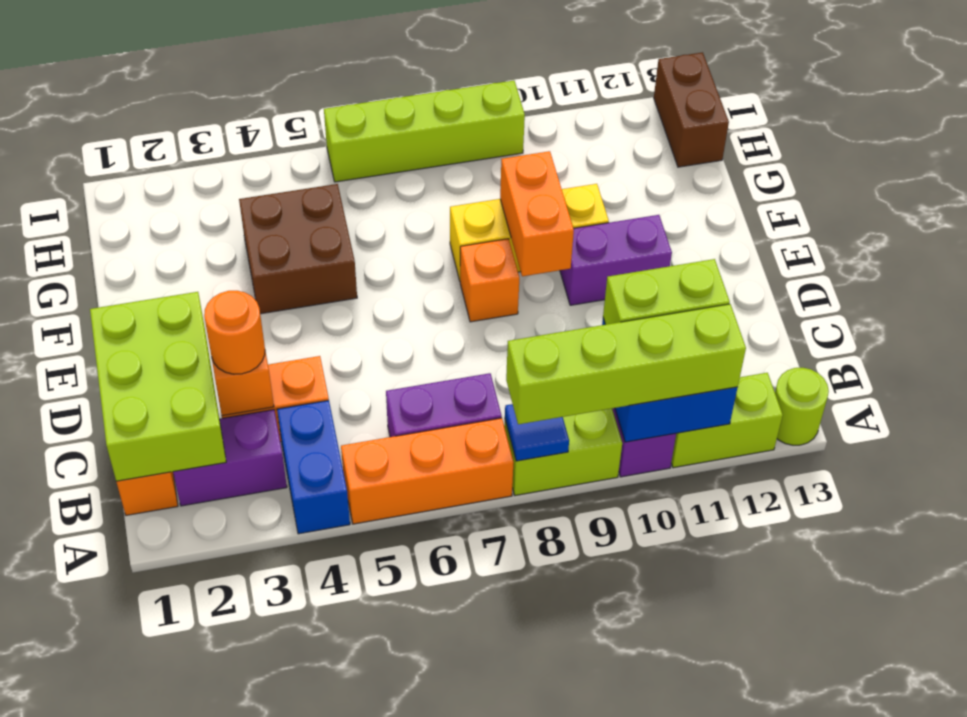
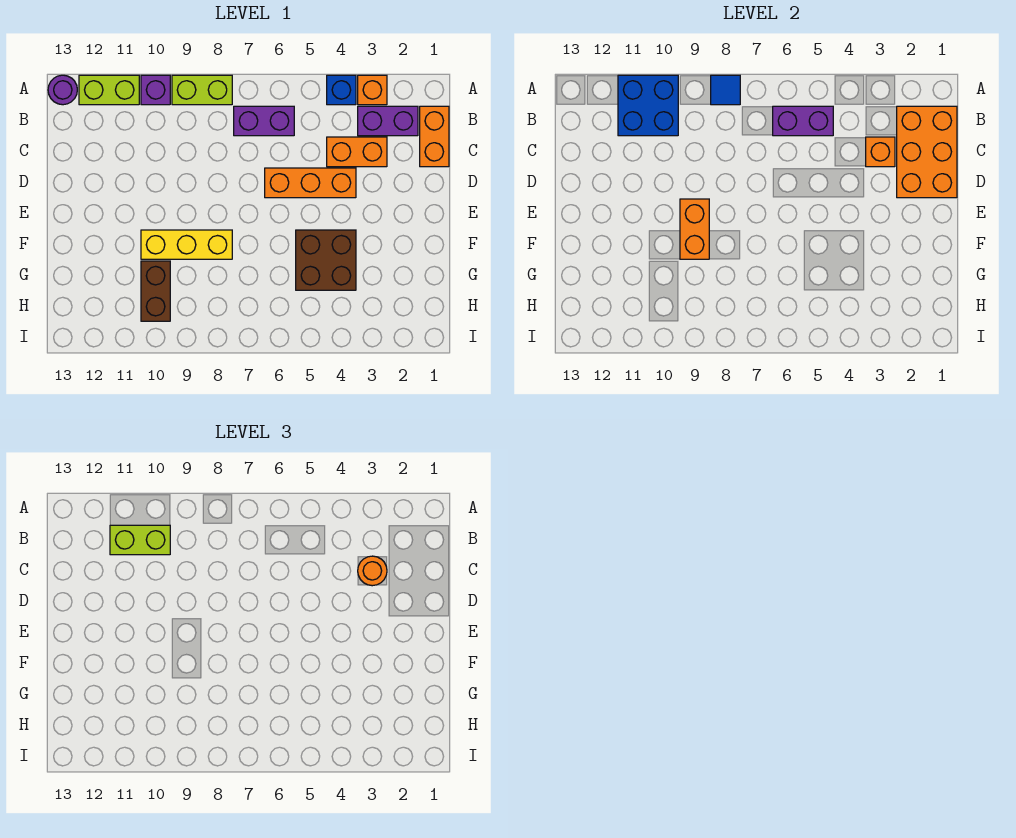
blue 1x2 brick [277,400,350,534] -> blue 1x1 brick [327,75,356,105]
orange 1x3 brick [341,418,514,524] -> orange 1x3 brick moved to [265,168,356,198]
lime 1x4 brick [506,304,746,424] -> none
lime 1x1 round brick [775,368,829,445] -> purple 1x1 round brick [48,75,77,105]
lime 2x3 brick [90,292,226,482] -> orange 2x3 brick [897,106,957,198]
orange 1x1 brick [460,239,519,322] -> orange 1x1 brick moved to [358,75,387,105]
purple 1x2 brick [560,215,672,305] -> purple 1x2 brick moved to [773,106,833,136]
brown 1x2 brick [654,52,729,167] -> brown 1x2 brick moved to [141,261,170,321]
lime 1x4 brick [324,81,525,182] -> none

